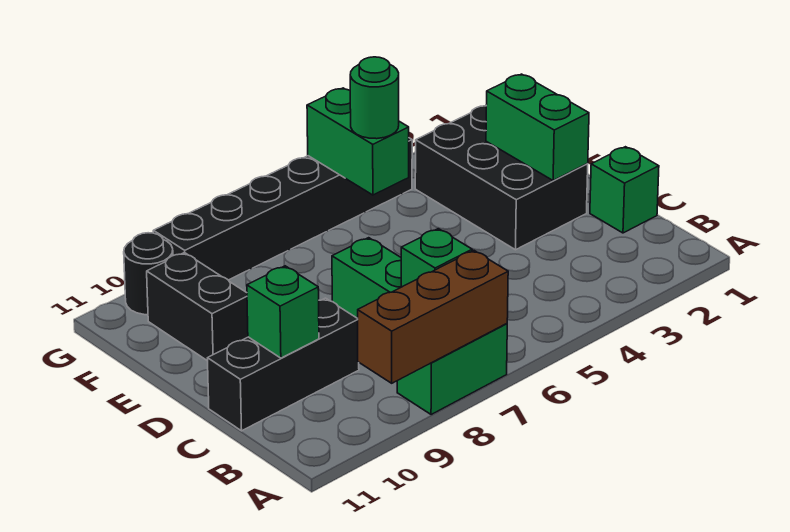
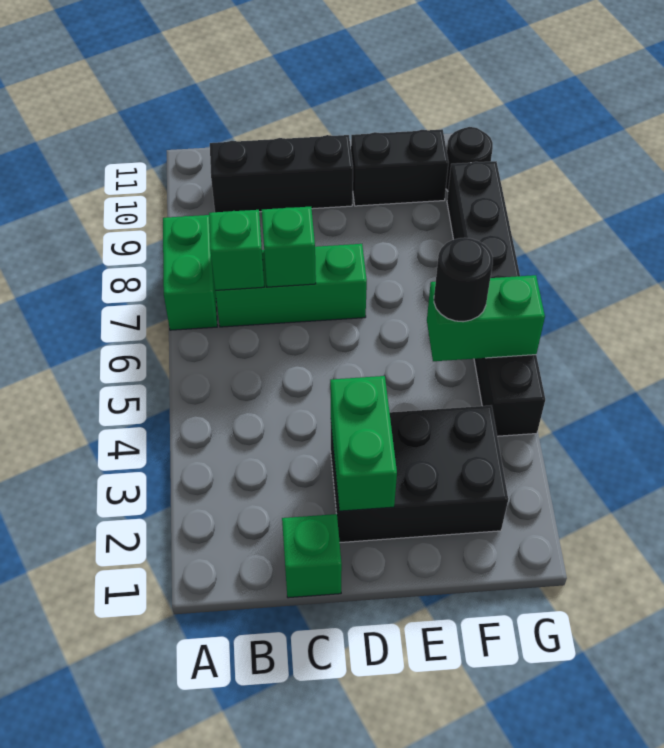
brown 1x3 brick [358,251,508,383] -> none
black 1x3 brick [208,298,359,431] -> black 1x3 brick turned to [210,135,353,212]
green 1x1 brick [247,266,319,358] -> green 1x1 brick moved to [262,207,316,287]
green 1x2 brick [486,74,589,181] -> green 1x2 brick turned to [330,376,397,511]
green 1x1 round brick [350,57,399,139] -> black 1x1 round brick [434,238,493,322]

